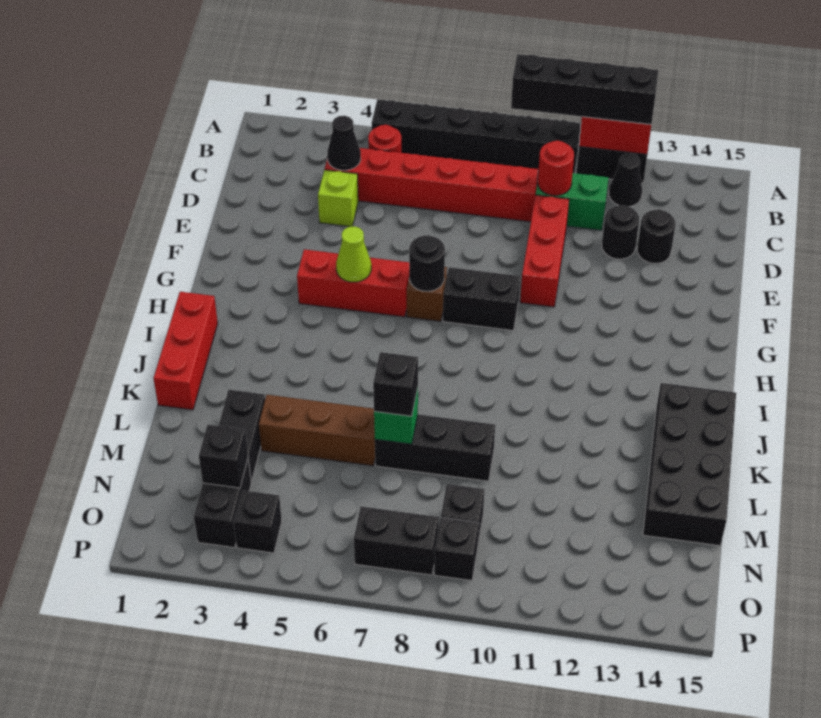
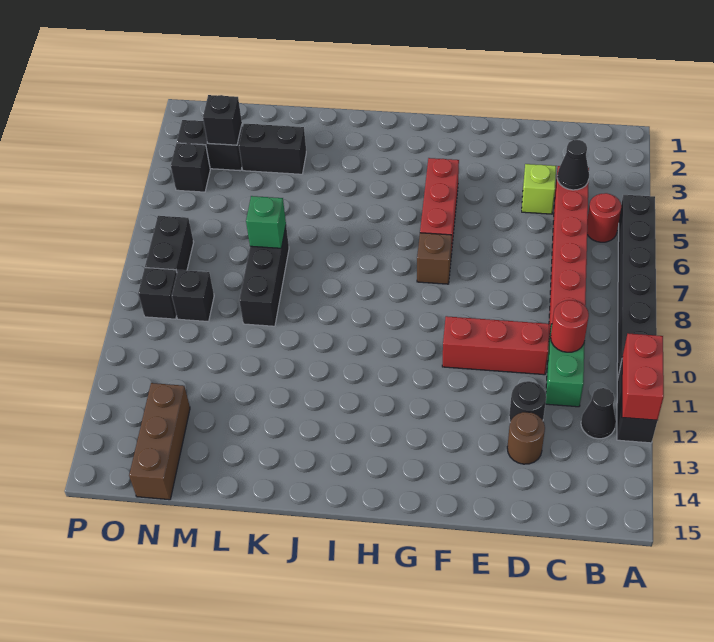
black 1x4 brick [511,54,659,124] -> none
black 1x1 round brick [637,209,676,263] -> brown 1x1 round brick [507,412,545,464]
lime 1x1 cone [336,226,371,282] -> none
black 1x1 round brick [409,235,445,291] -> none
black 1x2 brick [443,267,520,331] -> none
red 1x3 brick [154,292,218,410] -> none
black 2x4 brick [643,383,736,546] -> none
brown 1x3 brick [259,395,375,466] -> brown 1x3 brick moved to [129,383,190,500]
black 1x1 brick [373,352,418,416] -> none

